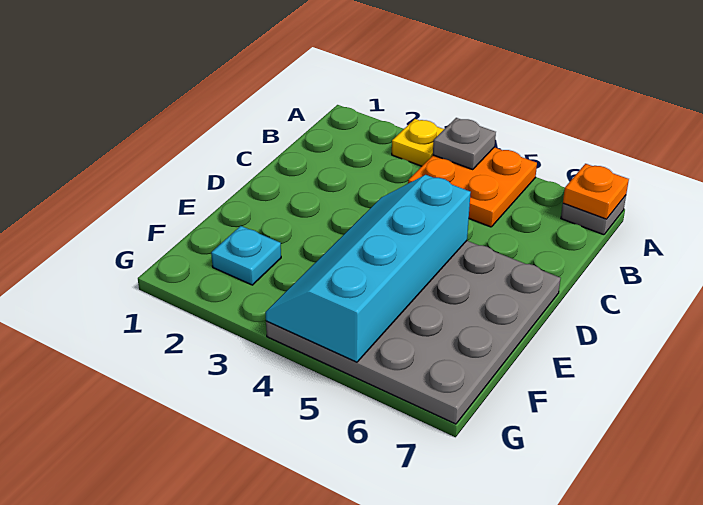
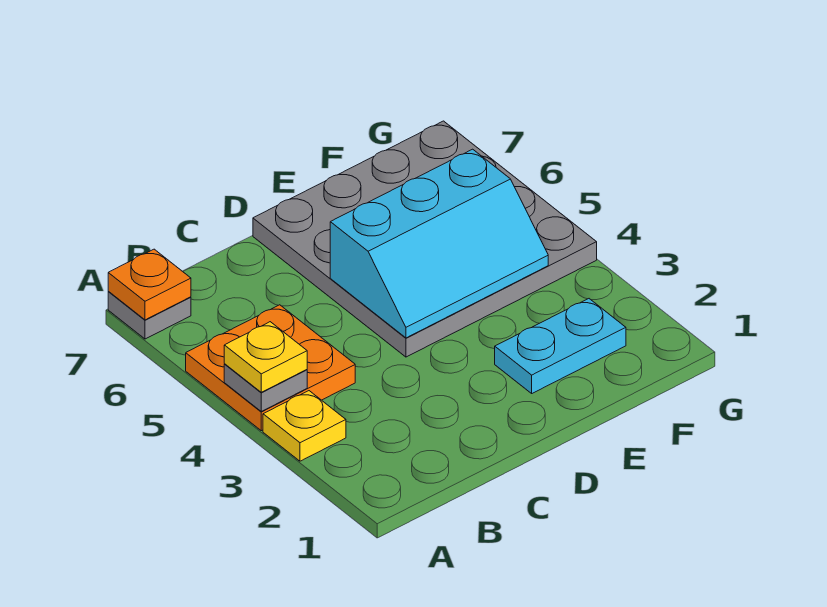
none -> yellow 1x1 plate [224,322,307,392]
cyan 2x4 slope [265,175,471,362] -> cyan 2x3 slope [330,149,548,338]
cyan 1x1 plate [211,226,281,285] -> cyan 1x2 plate [495,299,626,393]

